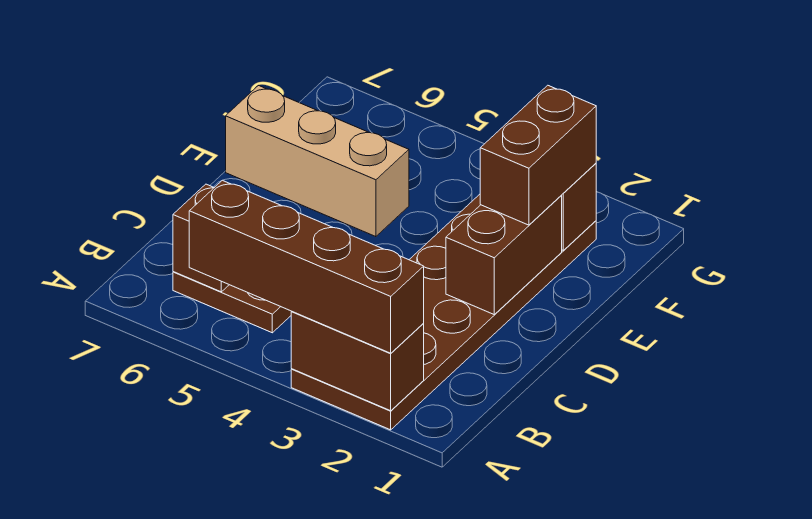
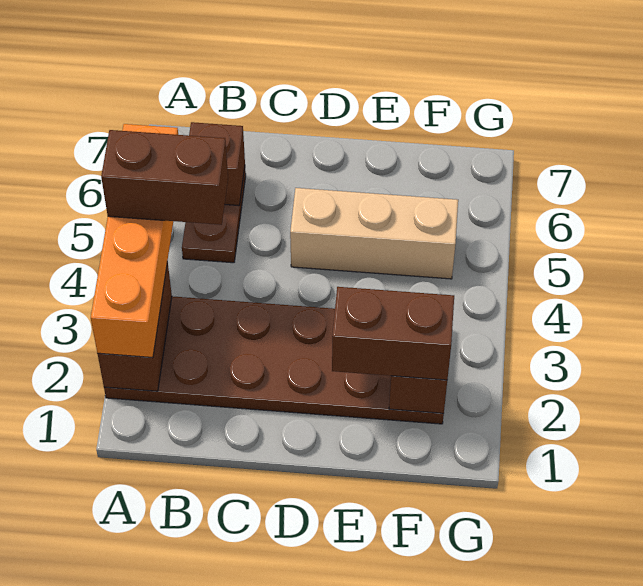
brown 1x4 brick [189,180,424,353] -> orange 1x4 brick [91,124,178,358]
brown 1x2 brick [446,196,562,314] -> brown 1x2 brick moved to [101,130,228,225]
tan 1x3 brick [226,86,409,237] -> tan 1x3 brick turned to [290,188,458,279]

